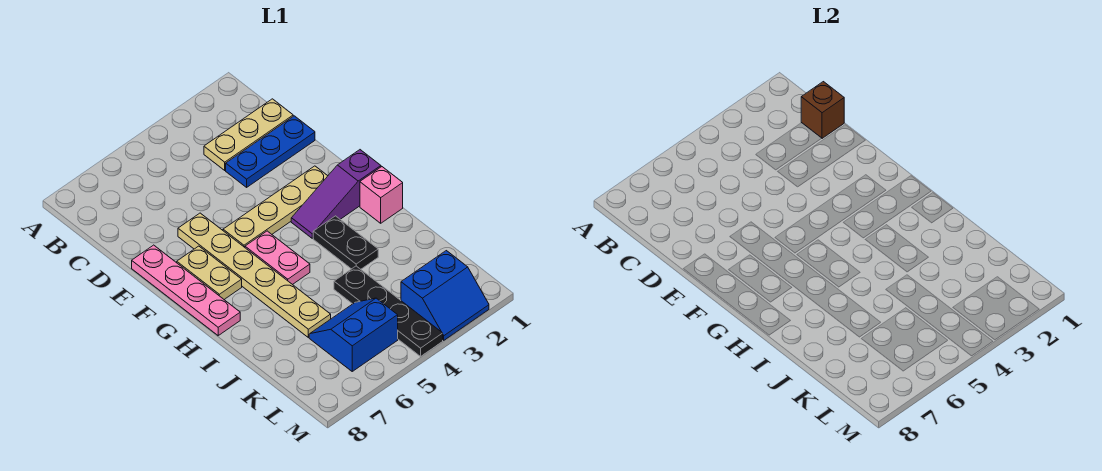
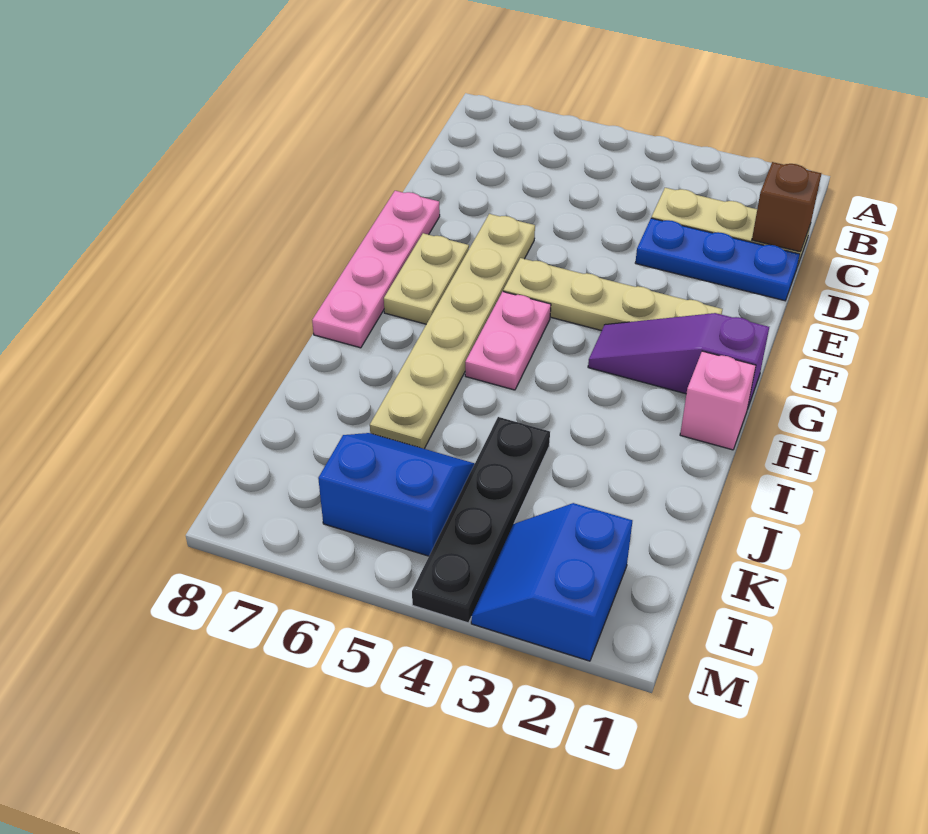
black 1x2 plate [313,216,378,269] -> none
blue 2x2 slope [401,251,489,340] -> blue 2x2 slope turned to [471,503,632,661]

